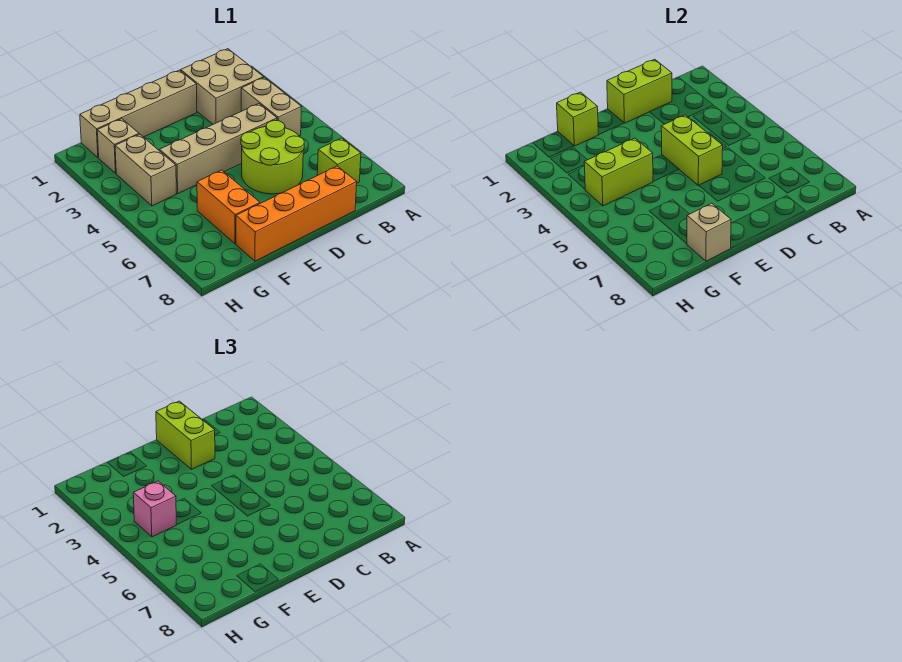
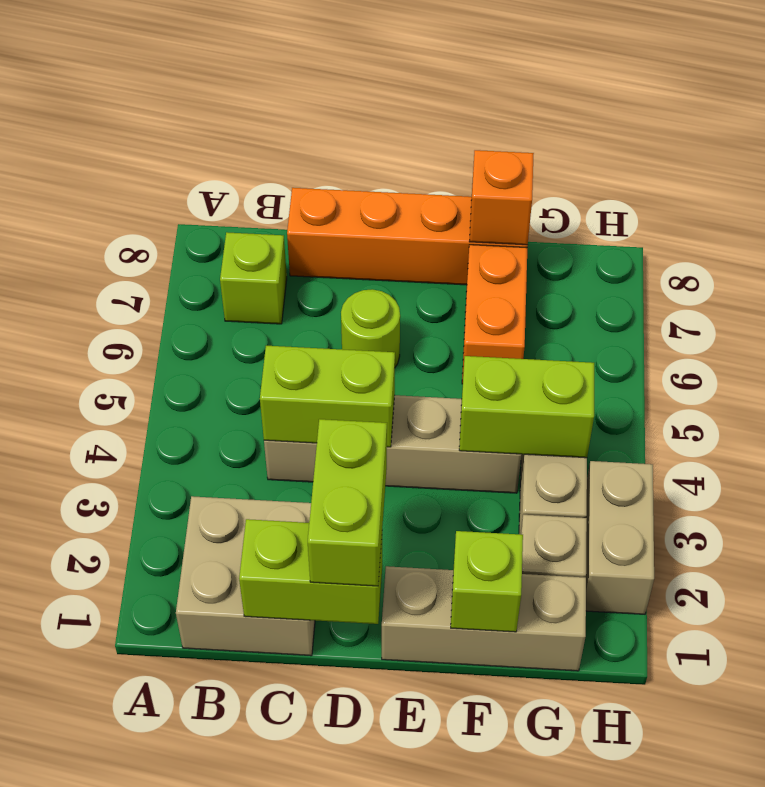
tan 1x2 brick [241,78,301,136] -> tan 1x2 brick moved to [586,461,654,614]
lime 2x2 round brick [241,120,304,194] -> lime 1x1 round brick [341,289,400,367]
tan 1x4 brick [80,70,197,158] -> tan 1x3 brick [382,566,586,671]
lime 1x2 brick [661,115,723,186] -> lime 1x2 brick turned to [260,346,395,447]
tan 1x1 brick [687,203,731,261] -> orange 1x1 brick [469,150,534,245]
pink 1x1 brick [133,481,176,537] -> none

